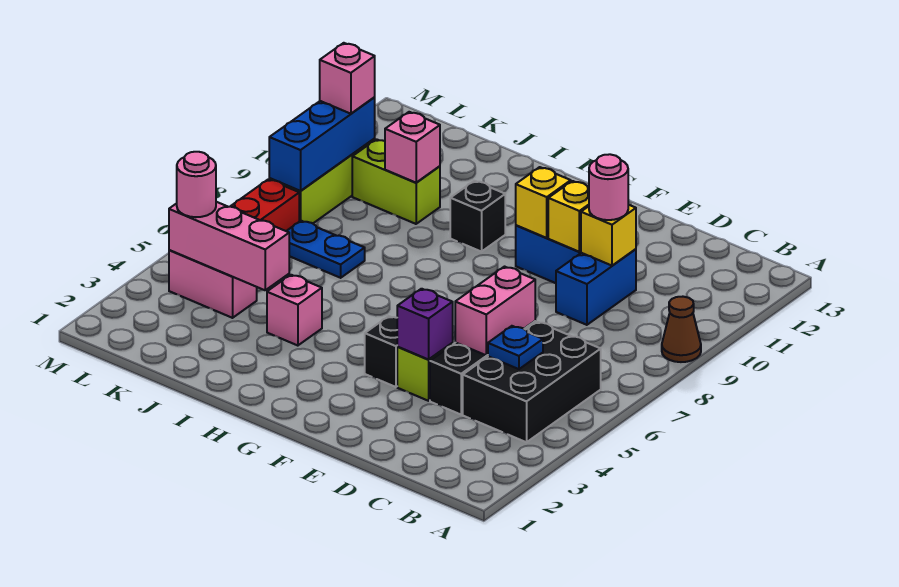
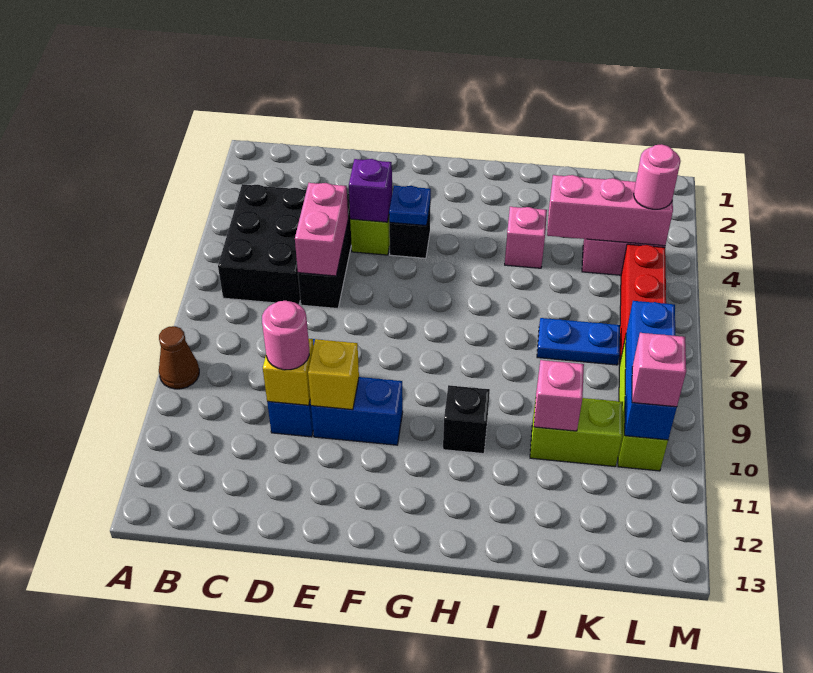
blue 1x1 plate [488,326,543,369] -> blue 1x1 plate moved to [389,186,431,226]
yellow 1x1 brick [516,167,571,238] -> none

